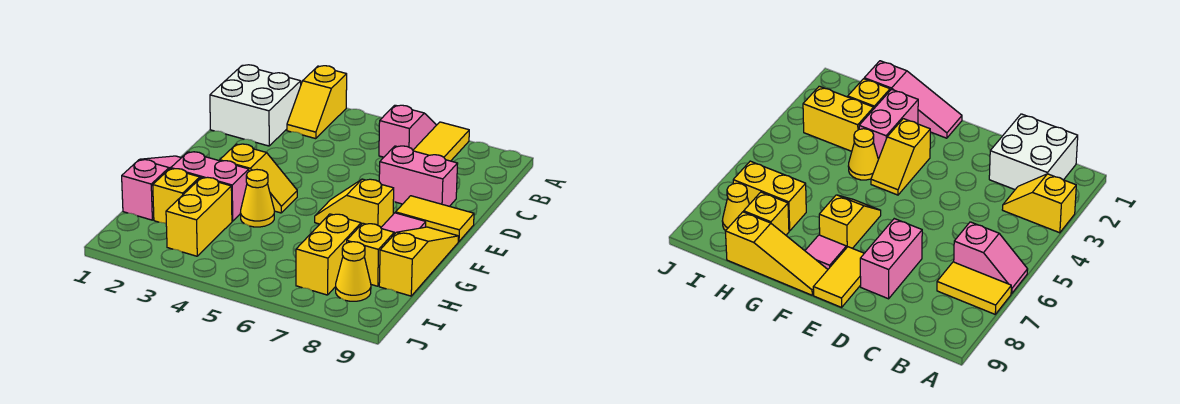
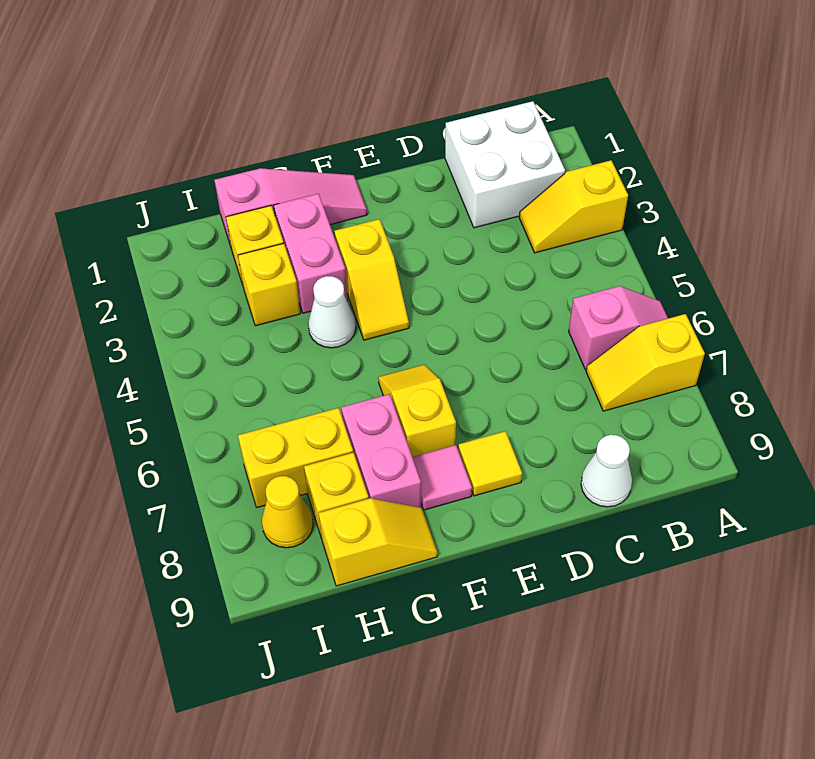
yellow 1x2 tile [413,122,469,161] -> yellow 1x2 slope [586,314,705,411]
none -> white 1x1 cone [581,435,632,507]
pink 1x2 brick [379,146,458,206] -> pink 1x2 brick moved to [341,394,421,508]
yellow 1x2 tile [396,196,474,242] -> yellow 1x1 tile [458,431,522,496]
yellow 1x3 slope [379,227,459,296] -> yellow 1x2 slope [319,498,437,586]
yellow 1x1 cone [240,170,274,227] -> white 1x1 cone [308,276,356,348]
yellow 1x2 brick [166,177,232,256] -> yellow 1x1 brick [238,243,300,326]

